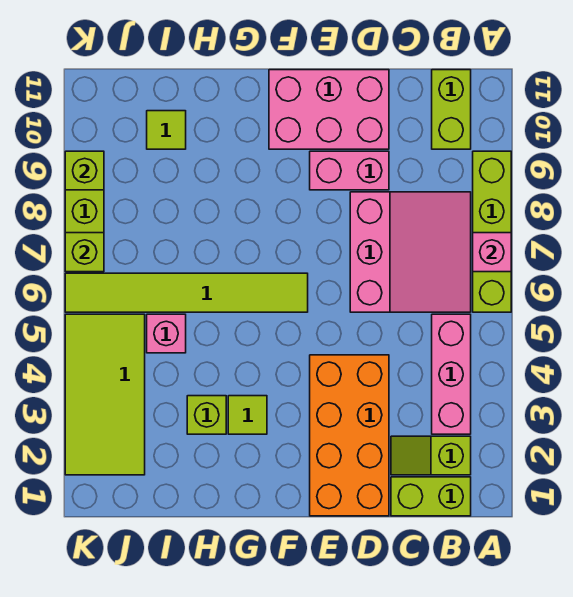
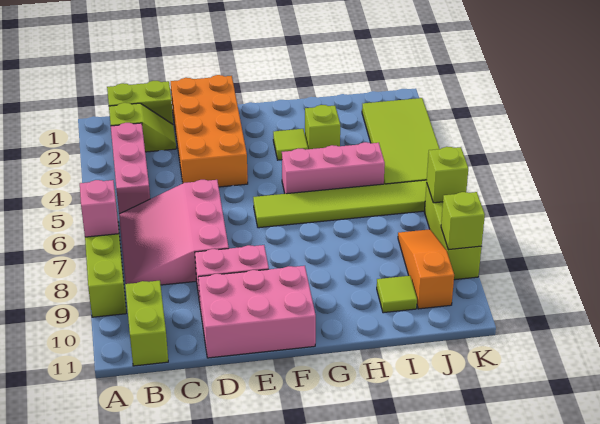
pink 1x1 brick [147,314,186,353] -> pink 1x3 brick [282,142,385,194]
none -> orange 1x3 slope [398,229,454,309]

